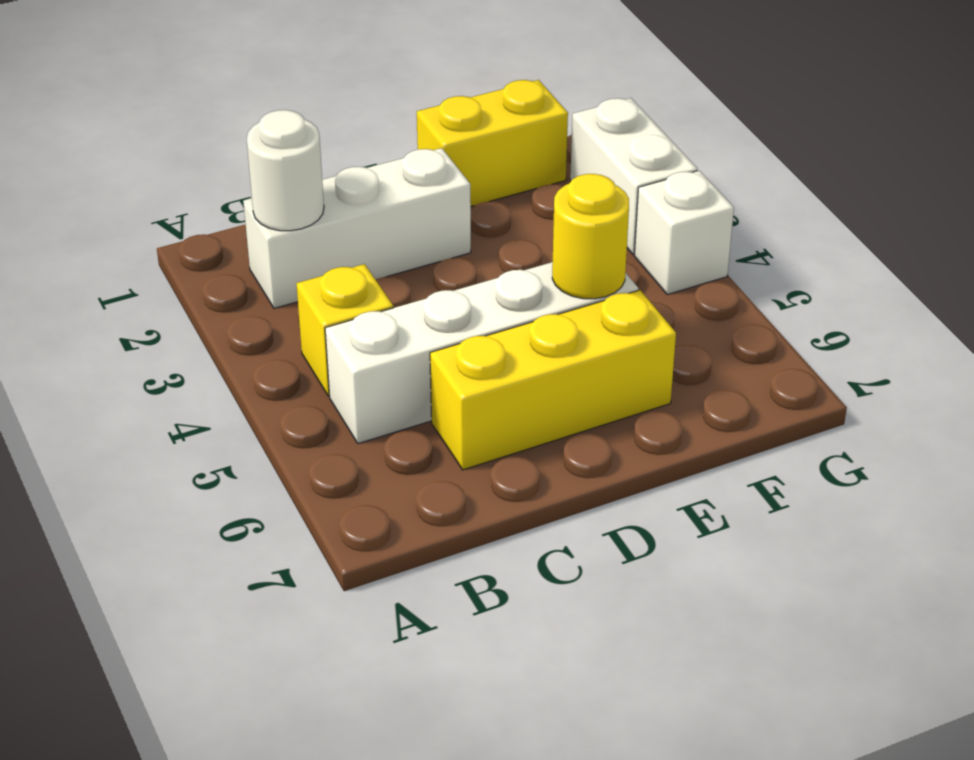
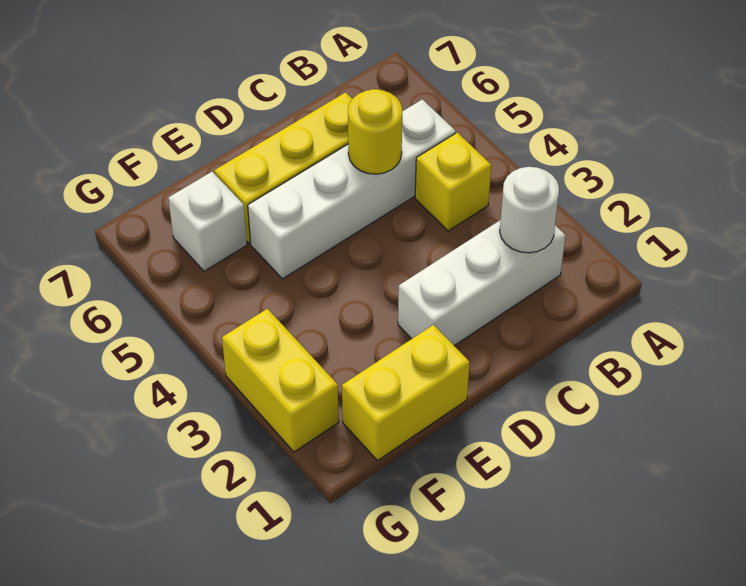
yellow 1x1 round brick [552,174,629,299] -> yellow 1x1 round brick moved to [348,89,402,174]
white 1x2 brick [570,98,697,254] -> yellow 1x2 brick [222,309,339,452]
white 1x1 brick [634,171,734,295] -> white 1x1 brick moved to [168,172,247,271]

